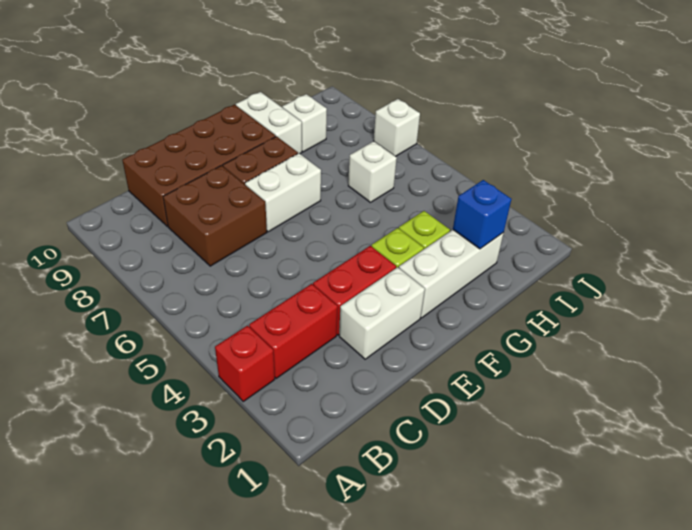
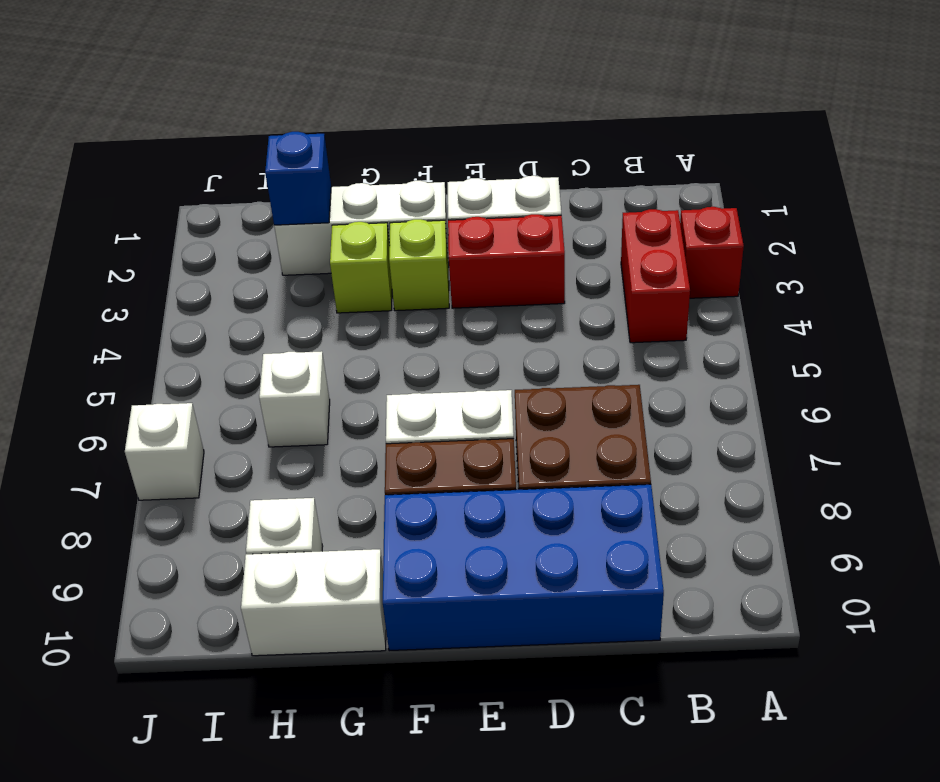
red 1x2 brick [249,284,338,378] -> red 1x2 brick turned to [621,209,690,343]
brown 2x4 brick [122,105,276,226] -> blue 2x4 brick [383,484,664,651]
white 1x2 brick [236,92,302,154] -> white 1x2 brick turned to [241,549,386,656]

